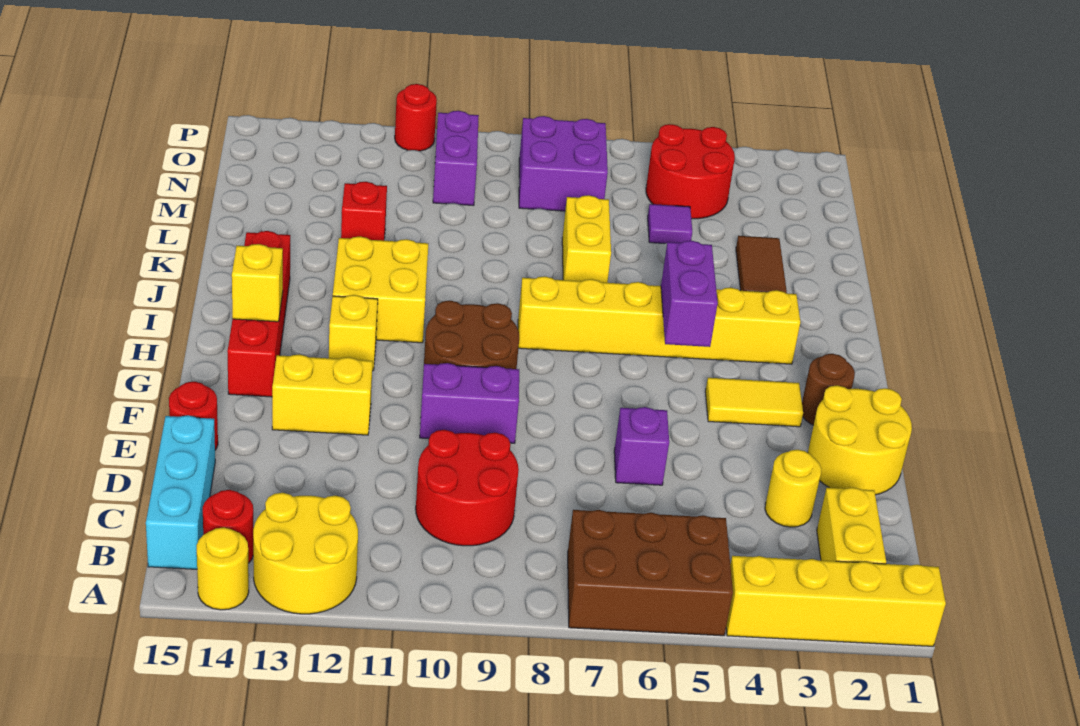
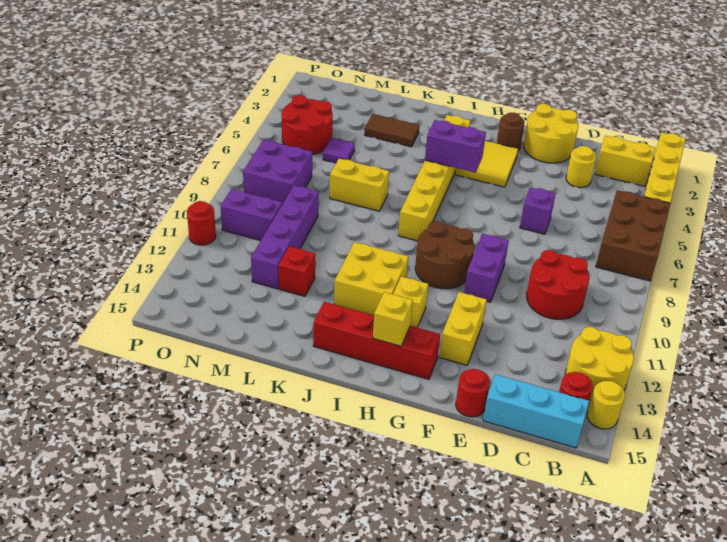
yellow 1x2 tile [705,378,803,427] -> yellow 2x2 tile [455,141,518,187]
none -> purple 1x4 brick [251,185,319,289]

